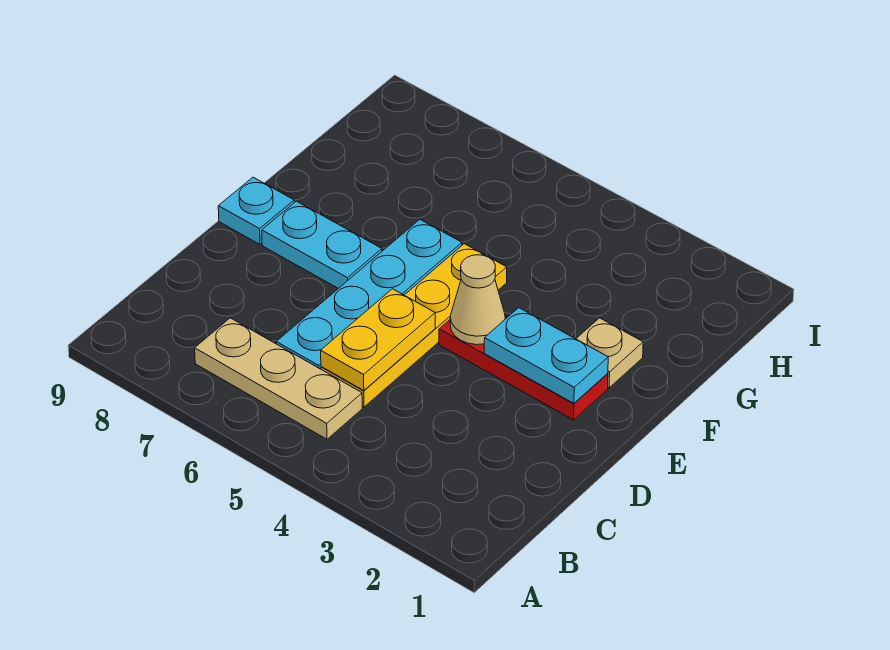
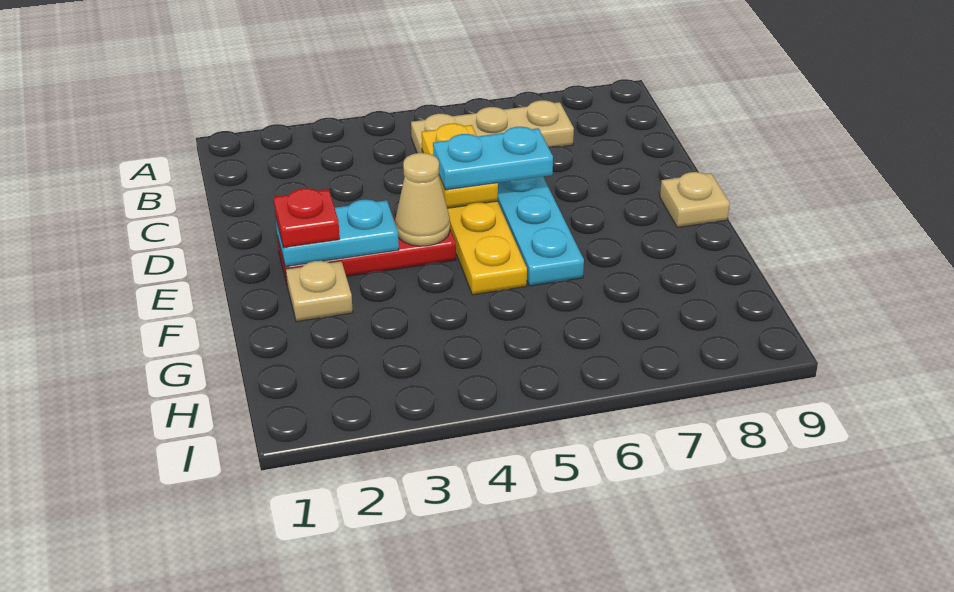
none -> red 1x1 plate [274,188,340,248]
cyan 1x2 plate [262,201,382,288] -> cyan 1x2 plate moved to [433,127,553,190]
cyan 1x1 plate [218,177,294,244] -> tan 1x1 plate [660,172,730,228]

